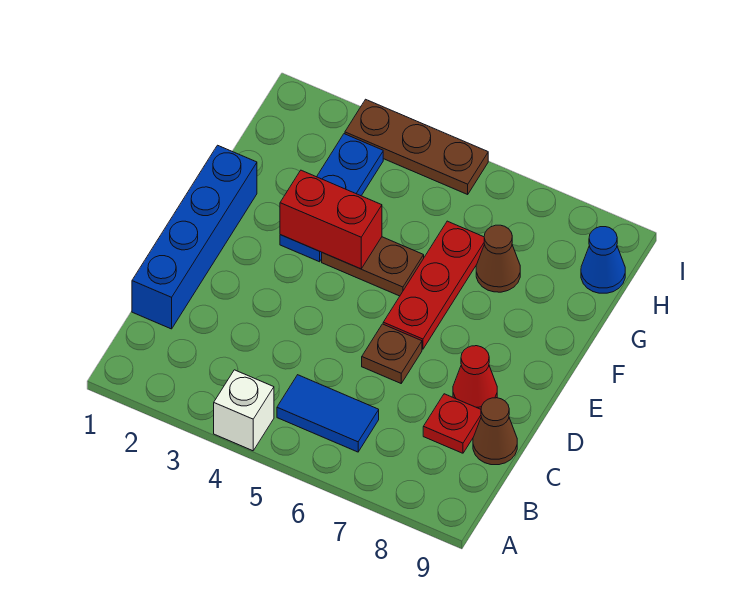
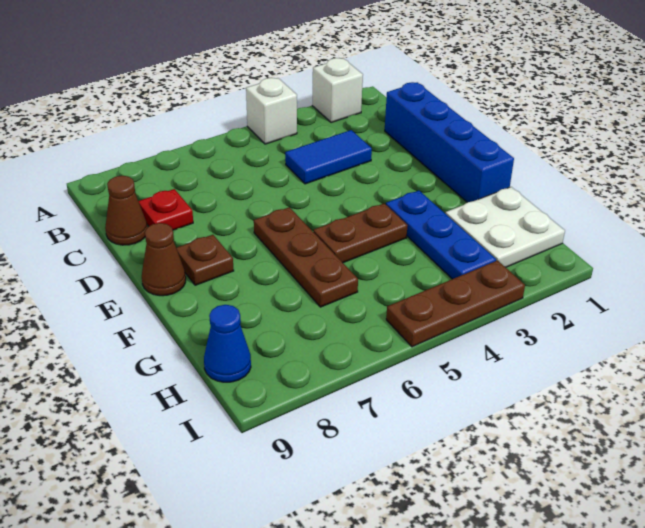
none -> white 1x1 brick [312,58,363,123]
blue 1x2 tile [277,375,379,452] -> blue 1x2 tile moved to [285,130,372,184]
brown 1x1 plate [362,324,422,383] -> brown 1x1 plate moved to [176,235,234,285]
red 1x1 cone [453,346,497,409] -> none
red 1x3 plate [383,221,484,349] -> brown 1x3 plate [254,207,358,307]
red 1x2 brick [280,170,382,269] -> none
none -> white 2x2 plate [445,187,565,267]
brown 1x1 cone [476,225,520,292] -> brown 1x1 cone moved to [142,223,186,296]

